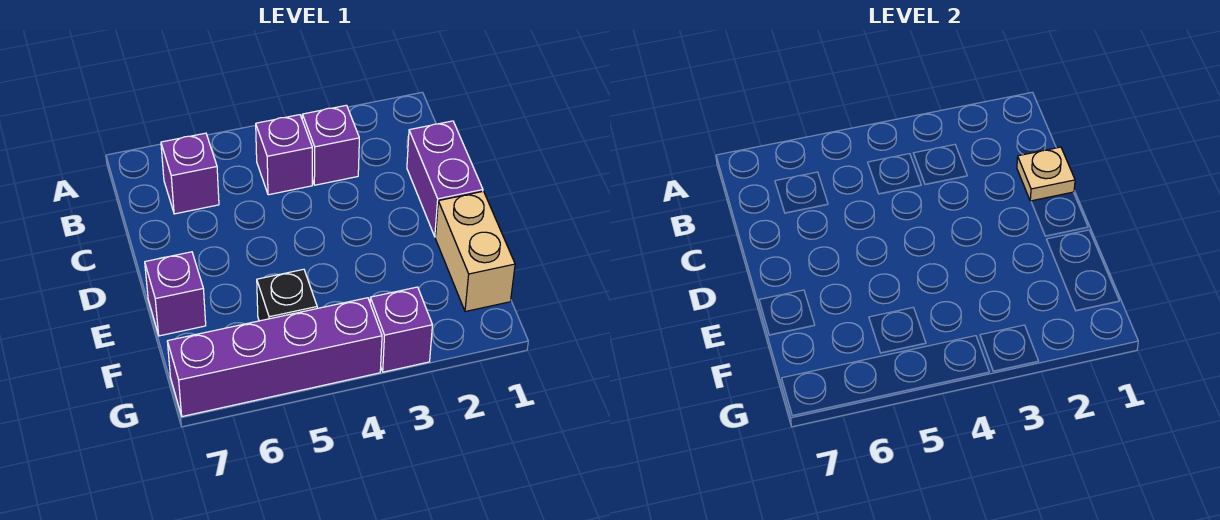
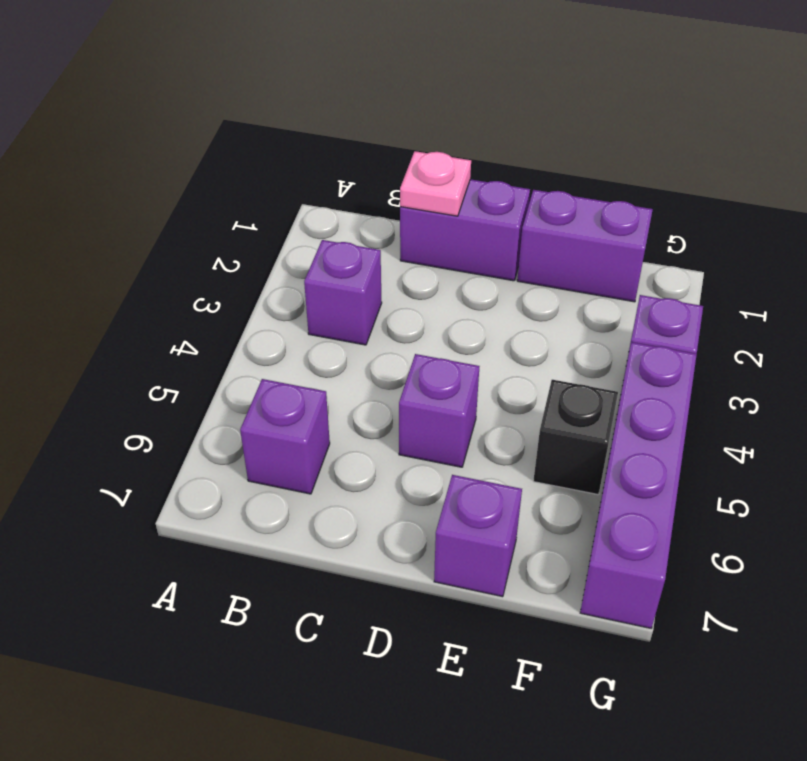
purple 1x1 brick [256,115,312,195] -> purple 1x1 brick moved to [399,354,479,467]
tan 1x1 plate [1017,147,1075,201] -> pink 1x1 plate [400,151,471,216]
tan 1x2 brick [435,191,515,312] -> purple 1x2 brick [517,190,653,302]

